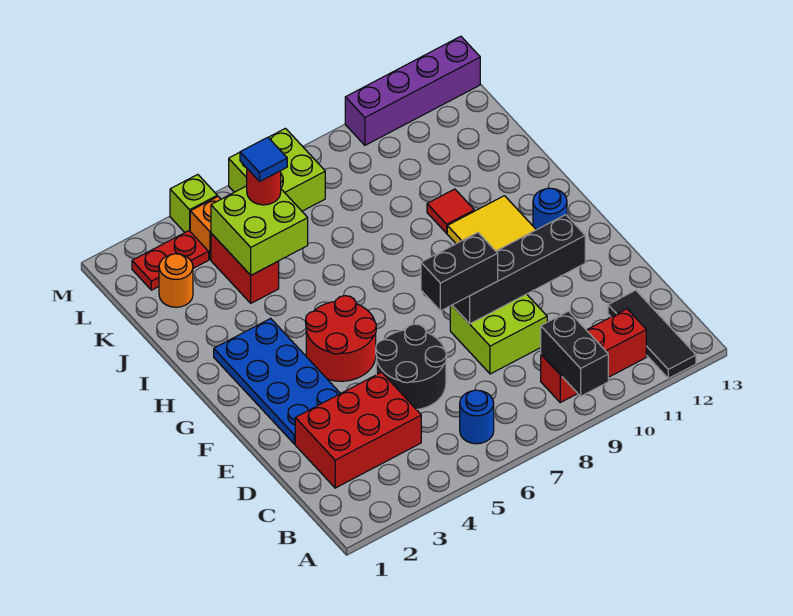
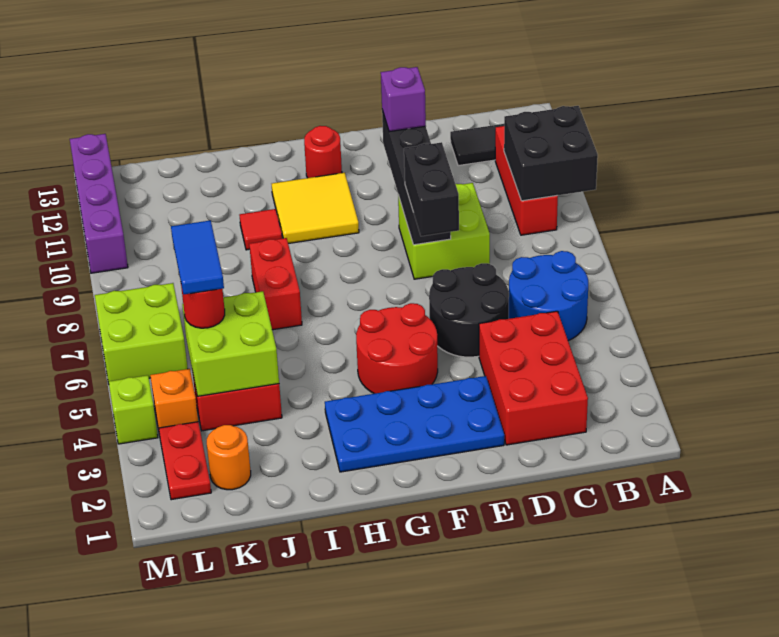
black 1x2 brick [541,311,608,396] -> black 2x2 brick [504,106,598,201]
blue 1x1 round brick [460,390,494,444] -> blue 2x2 round brick [509,251,588,341]
none -> purple 1x1 brick [381,67,426,132]
blue 1x1 round brick [533,188,567,230] -> red 1x1 round brick [304,126,342,178]
none -> red 1x2 brick [249,238,302,330]
blue 1x1 tile [240,137,287,181] -> blue 1x2 tile [171,220,224,294]

